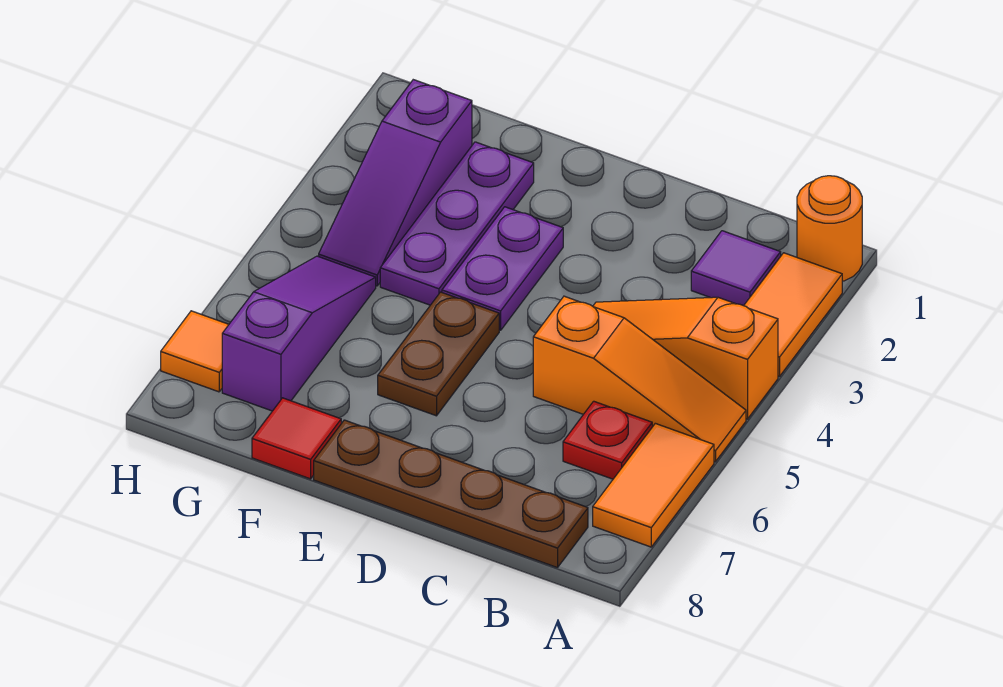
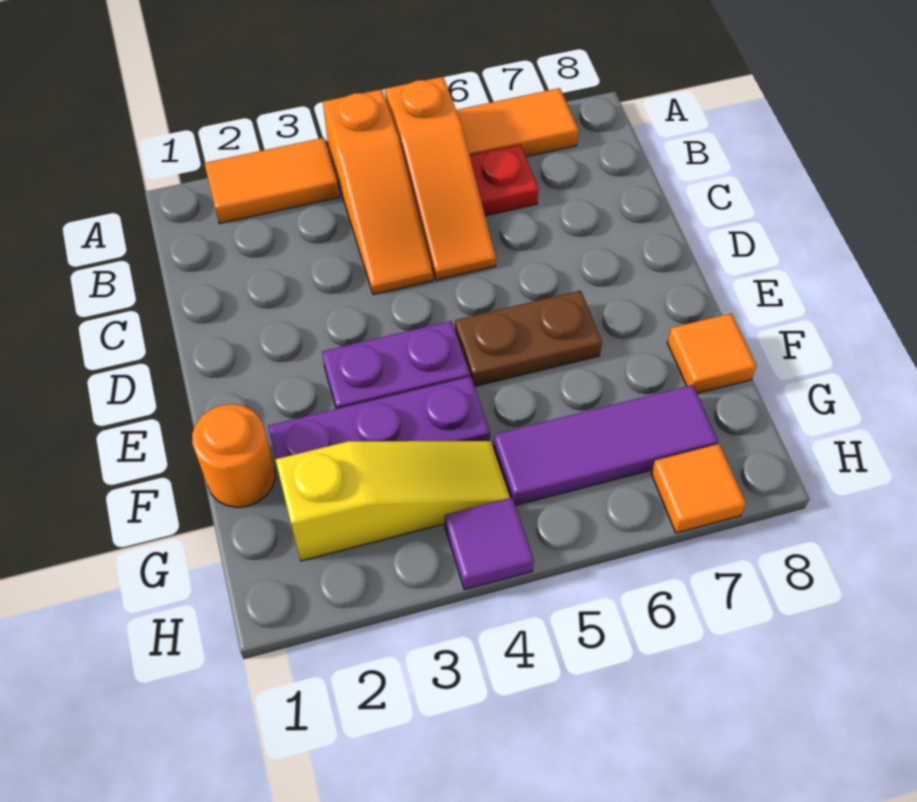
orange 1x1 round brick [797,176,862,281] -> orange 1x1 round brick moved to [192,404,275,508]
orange 1x3 slope [533,296,746,462] -> orange 1x3 slope turned to [385,77,496,280]
purple 1x1 tile [691,231,781,306] -> purple 1x1 tile moved to [445,498,534,590]
brown 1x4 plate [314,420,588,568] -> none
red 1x1 tile [252,398,341,479] -> orange 1x1 tile [667,313,757,393]
purple 1x3 slope [319,80,472,286] -> yellow 1x3 slope [276,441,510,561]
purple 1x3 slope [222,256,376,411] -> purple 1x3 tile [494,385,718,506]

